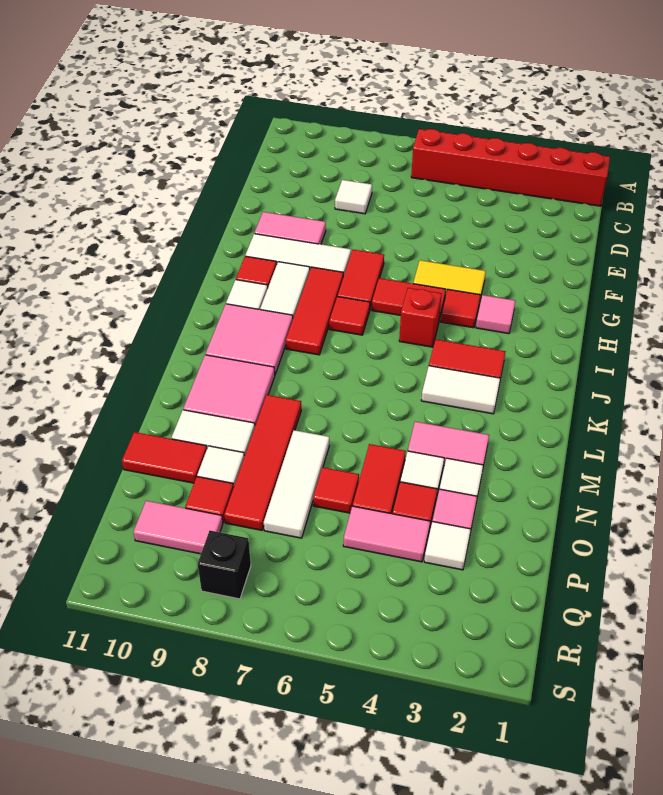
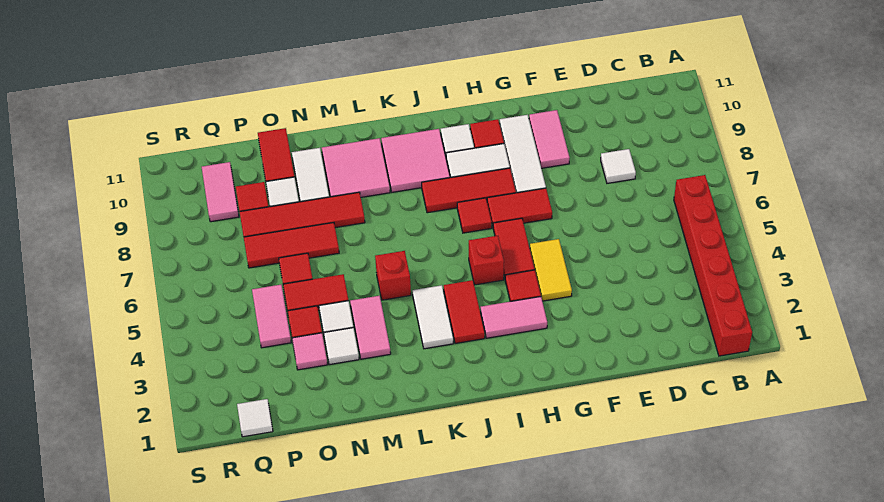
pink 1x1 tile [476,295,515,334] -> pink 1x2 tile [481,297,547,338]
none -> red 1x1 brick [375,251,411,300]
white 1x3 tile [264,430,329,538] -> red 1x3 tile [244,223,339,268]
white 1x1 tile [424,522,471,570] -> white 1x1 tile moved to [237,399,273,437]
black 1x1 brick [198,531,251,599] -> none

